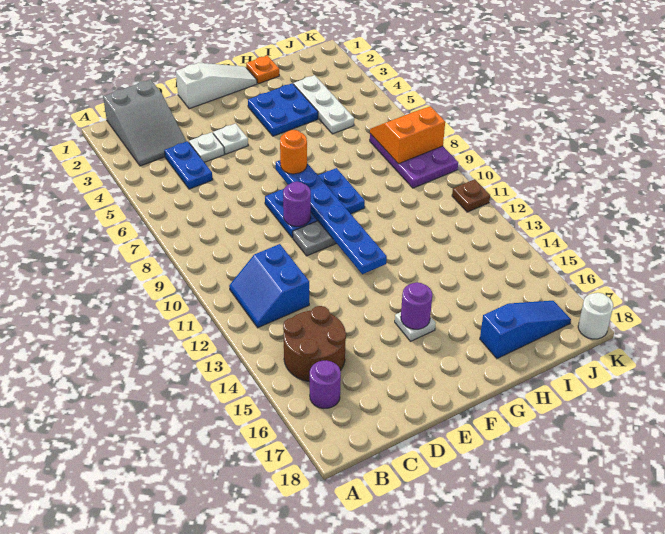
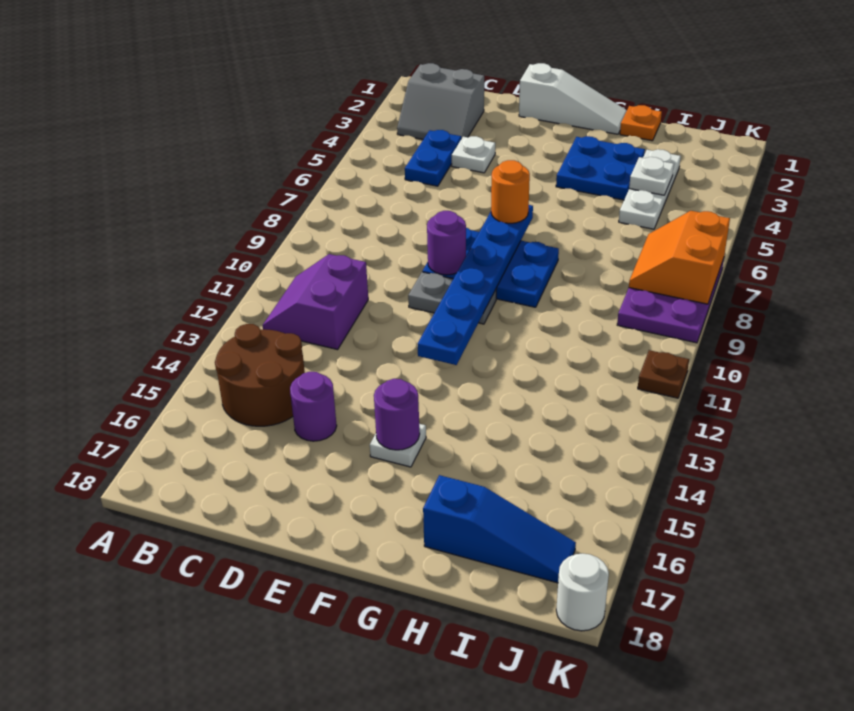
grey 2x3 slope [103,80,186,166] -> grey 2x2 slope [397,63,484,139]
blue 2x2 slope [229,244,309,328] -> purple 2x2 slope [263,254,368,350]
purple 1x1 round brick [310,361,341,409] -> purple 1x1 round brick moved to [290,372,337,441]
white 1x1 plate [213,123,248,154] -> white 1x1 plate moved to [629,157,674,195]
orange 2x2 slope [370,106,445,164] -> orange 2x2 slope turned to [629,211,730,304]

